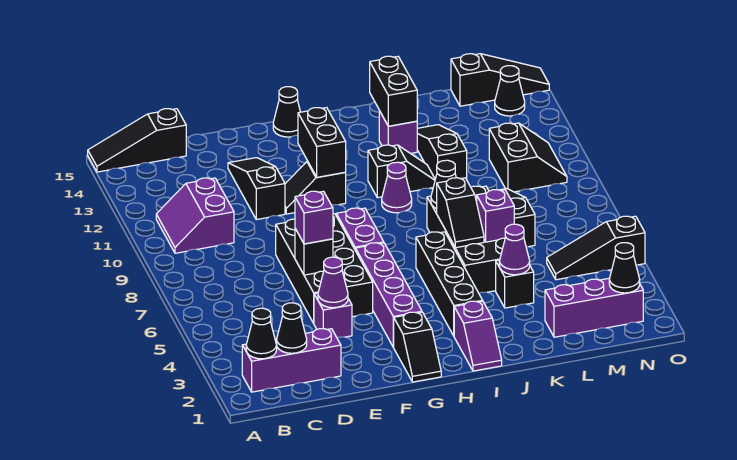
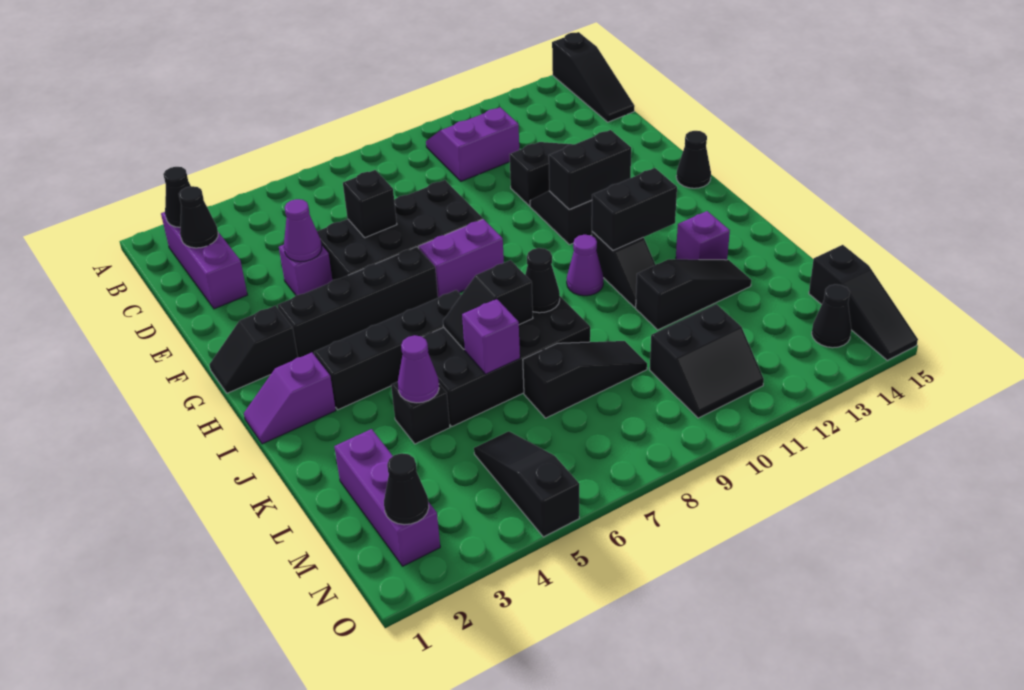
black 1x3 slope [88,109,186,172] -> black 1x3 slope turned to [552,32,635,122]
purple 1x1 brick [295,191,333,244] -> none
purple 1x4 brick [355,243,422,347] -> black 1x4 brick [278,247,438,357]
black 1x2 brick [370,56,417,126] -> black 1x2 brick moved to [592,168,677,250]

